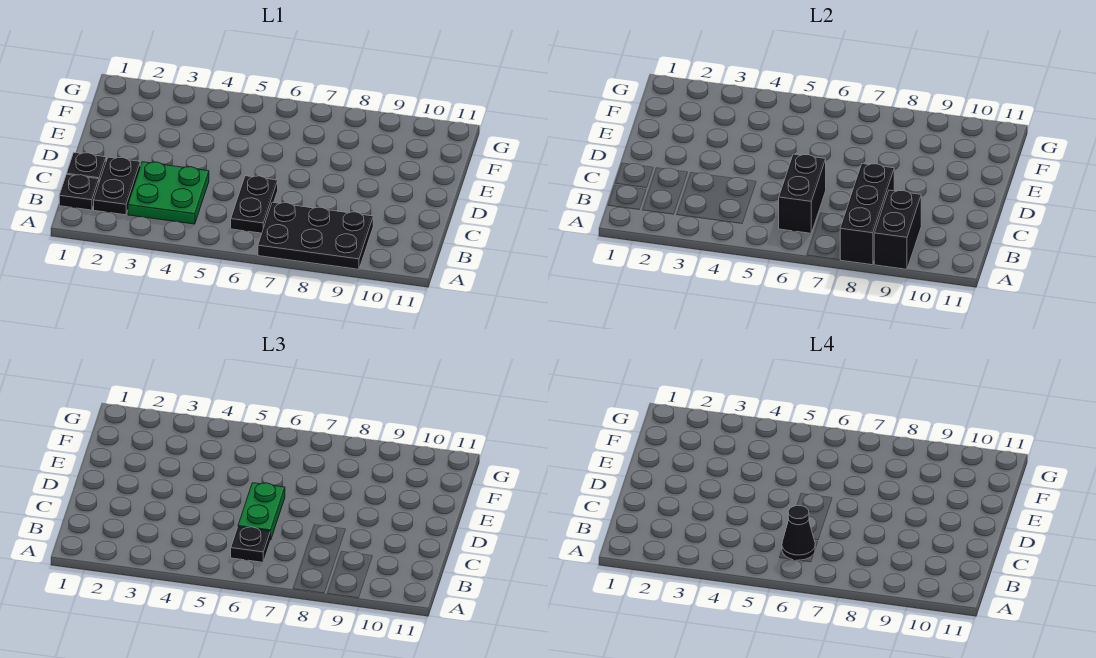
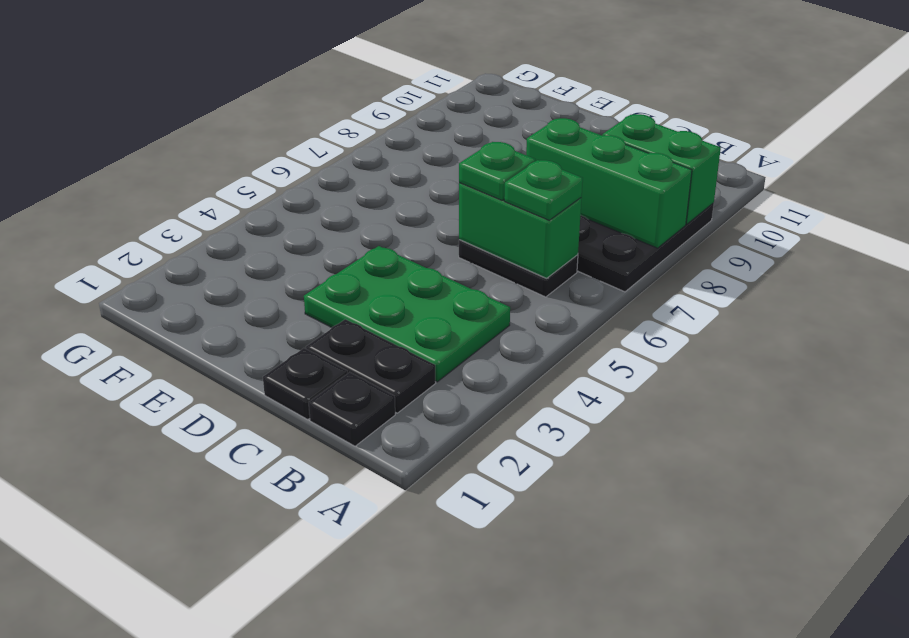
black 1x3 brick [840,164,894,265] -> green 1x3 brick [526,118,692,248]
black 1x2 brick [874,190,921,269] -> green 1x2 brick [602,114,721,224]
green 2x2 plate [128,162,209,224] -> green 2x3 plate [304,246,510,382]
black 1x2 brick [779,154,826,233] -> green 1x2 brick [459,183,582,278]
black 1x1 plate [231,527,270,562] -> green 1x1 plate [504,160,583,220]
black 1x1 cone [782,506,815,560] -> none
green 1x2 plate [238,483,285,540] -> green 1x1 plate [459,142,536,200]

